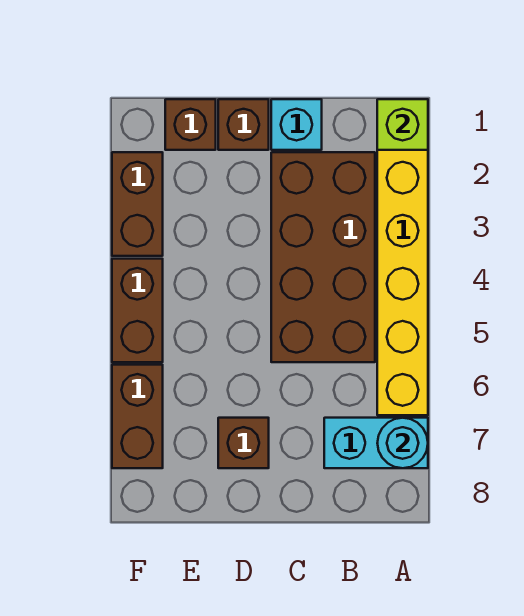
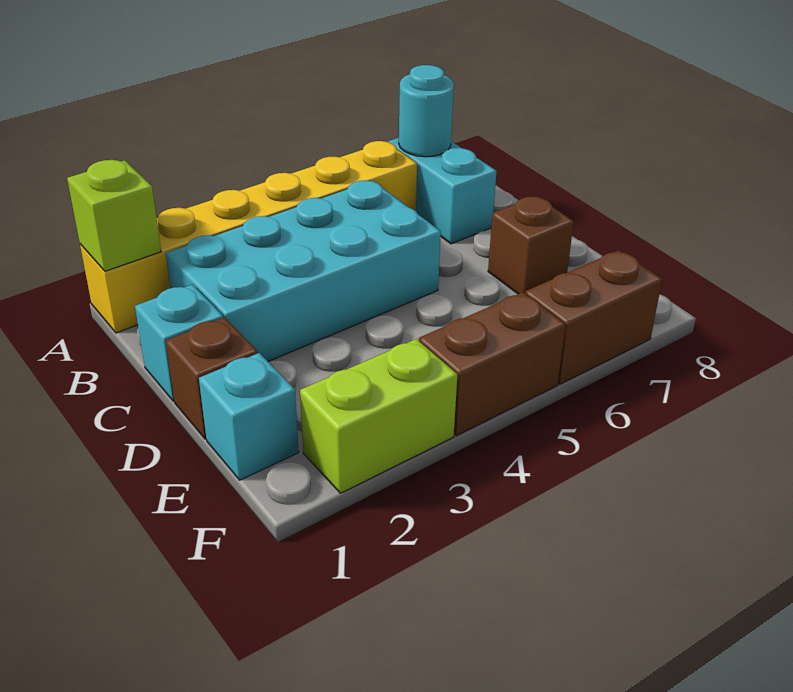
brown 2x4 brick [271,152,375,362] -> cyan 2x4 brick [166,181,441,361]
brown 1x1 brick [165,99,216,150] -> cyan 1x1 brick [199,353,299,480]
brown 1x2 brick [112,152,163,256] -> lime 1x2 brick [300,339,457,493]

